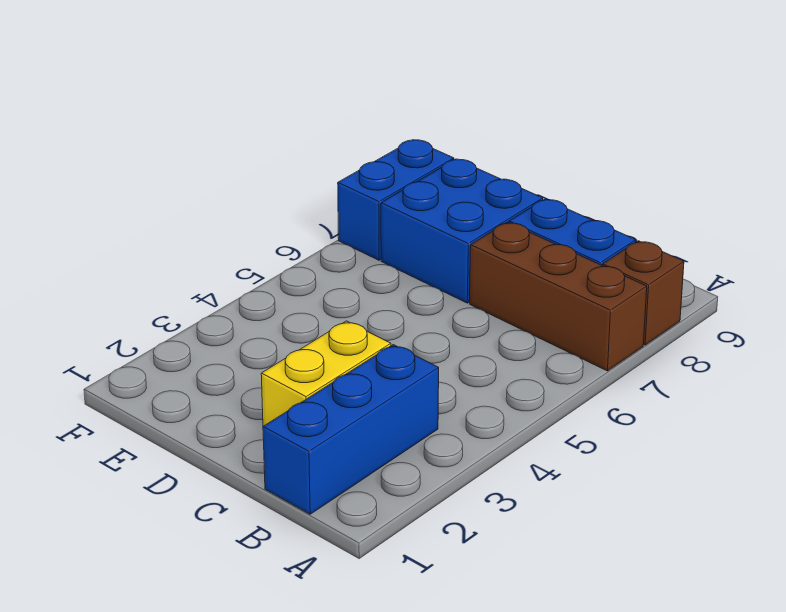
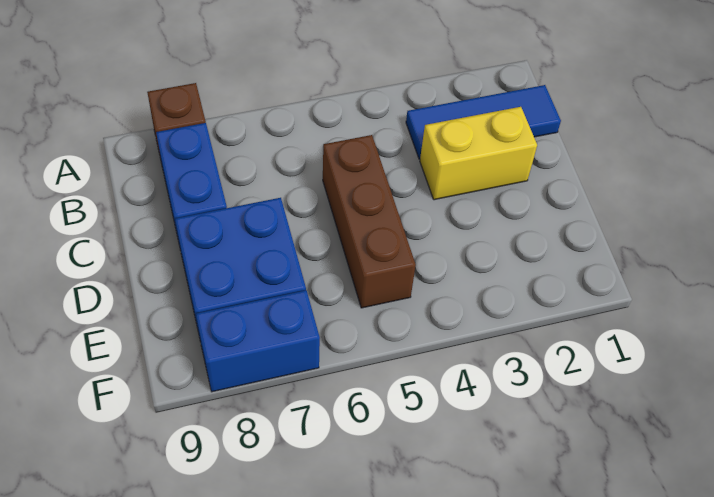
brown 1x3 brick [470,222,647,371] -> brown 1x3 brick moved to [323,135,416,308]
blue 1x3 brick [263,345,439,514] -> blue 1x3 tile [406,85,561,159]

